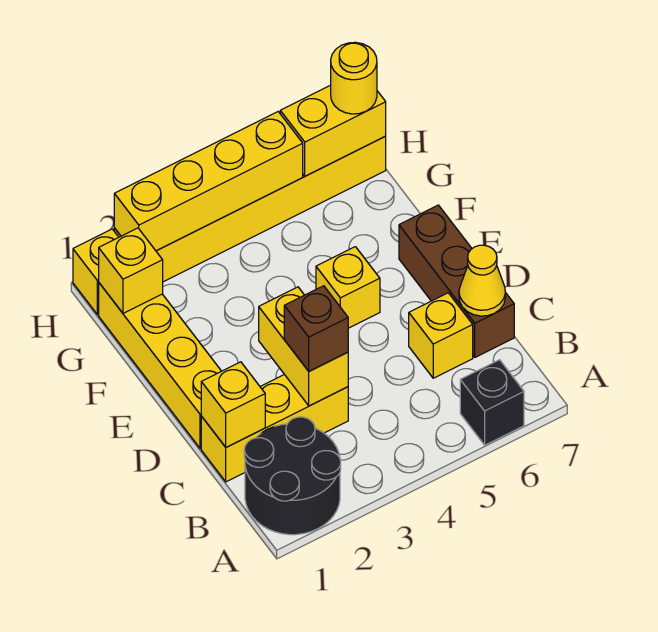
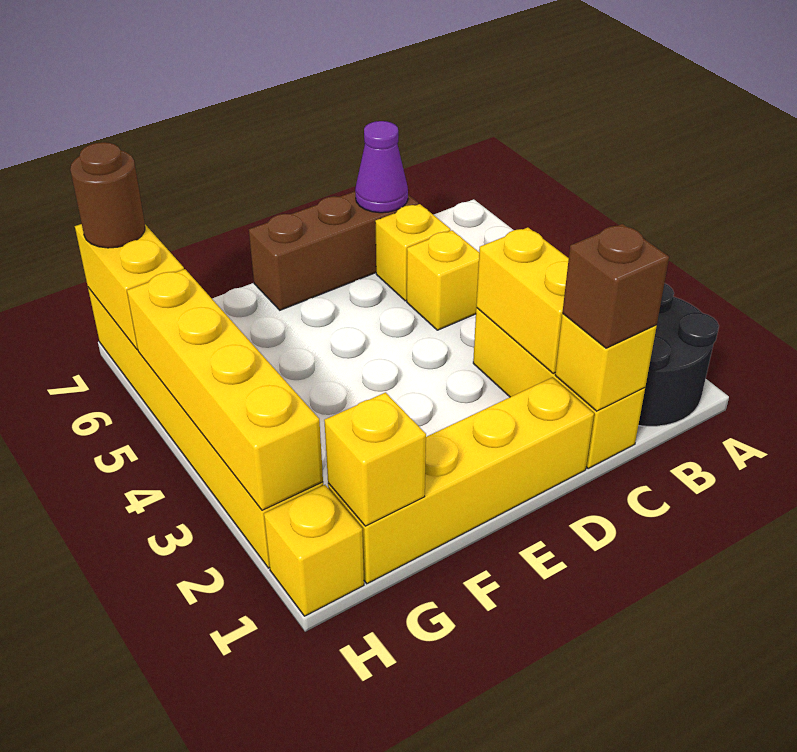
black 1x1 brick [460,360,524,445] -> none
yellow 1x2 brick [259,287,348,406] -> yellow 1x2 brick turned to [476,227,569,373]
brown 1x1 brick [284,286,348,371] -> brown 1x1 brick moved to [562,224,669,348]
yellow 1x1 cone [459,245,505,316] -> purple 1x1 cone [355,121,408,213]
yellow 1x1 brick [316,247,380,328] -> yellow 1x1 brick moved to [407,230,479,330]
yellow 1x1 round brick [331,42,377,114] -> brown 1x1 round brick [70,142,145,248]

